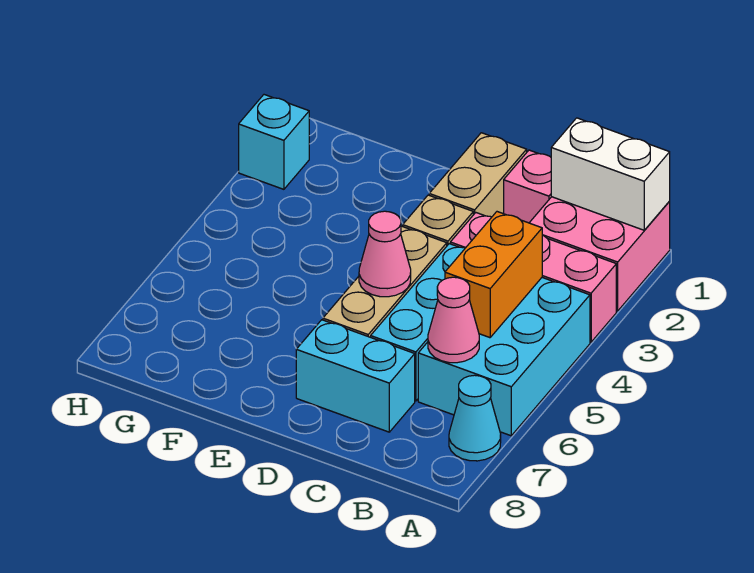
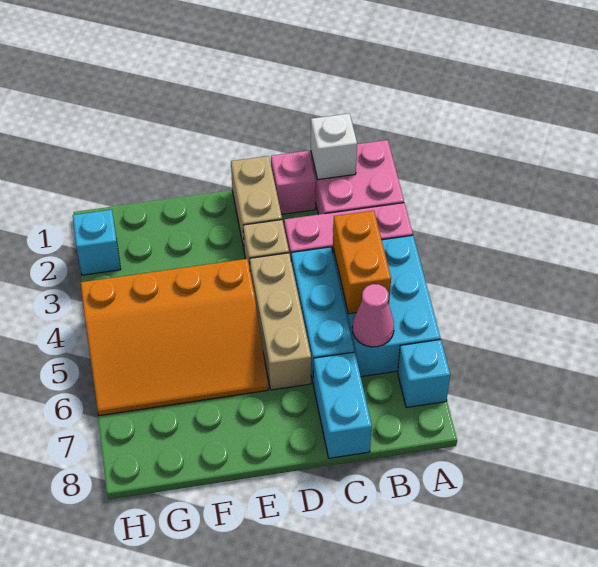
white 1x2 brick [551,118,670,230] -> white 1x1 brick [311,114,357,180]
cyan 1x1 cone [449,375,501,461] -> cyan 1x1 brick [398,339,450,408]
cyan 1x2 brick [296,320,415,432] -> cyan 1x2 brick turned to [313,352,372,458]
pink 1x1 cone [359,211,411,297] -> none
none -> orange 3x4 slope [81,259,268,416]

